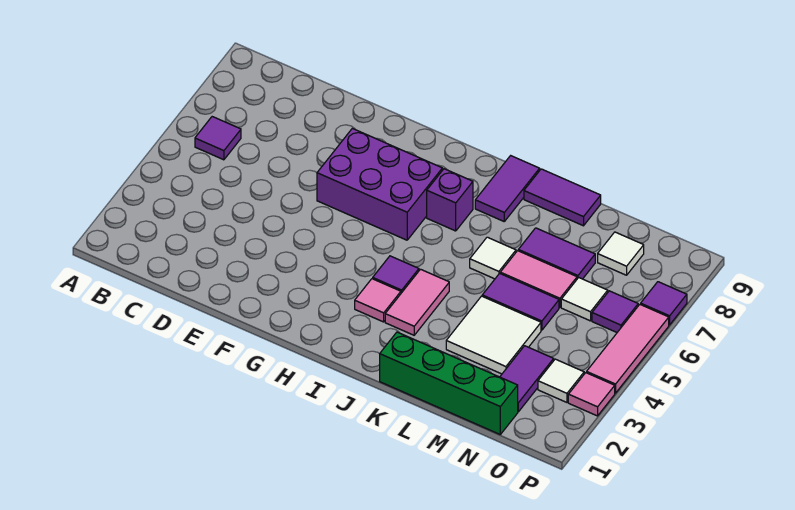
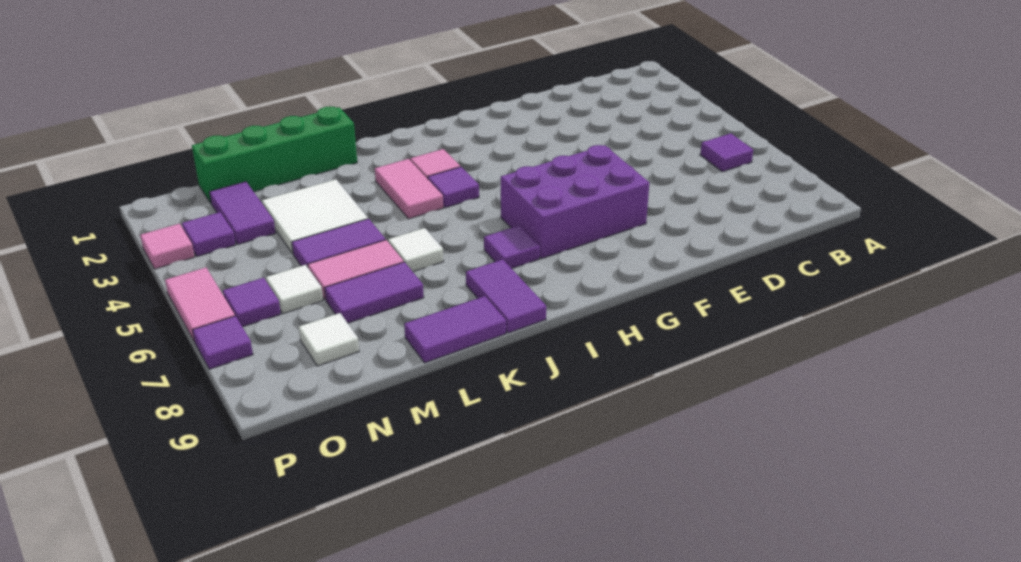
purple 1x1 brick [427,169,473,231] -> purple 1x1 tile [484,225,540,269]
white 1x1 tile [538,359,584,402] -> purple 1x1 tile [182,212,236,256]
pink 1x3 tile [587,304,669,393] -> pink 1x2 tile [165,268,235,342]

